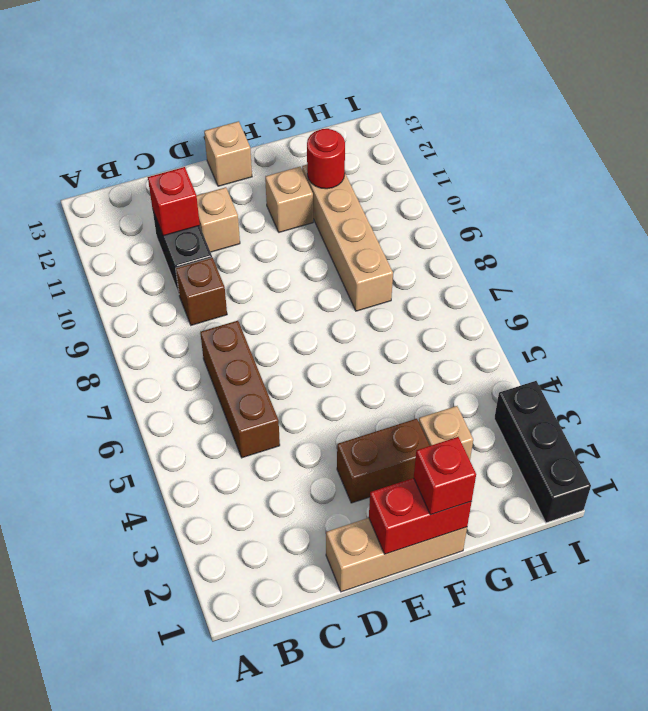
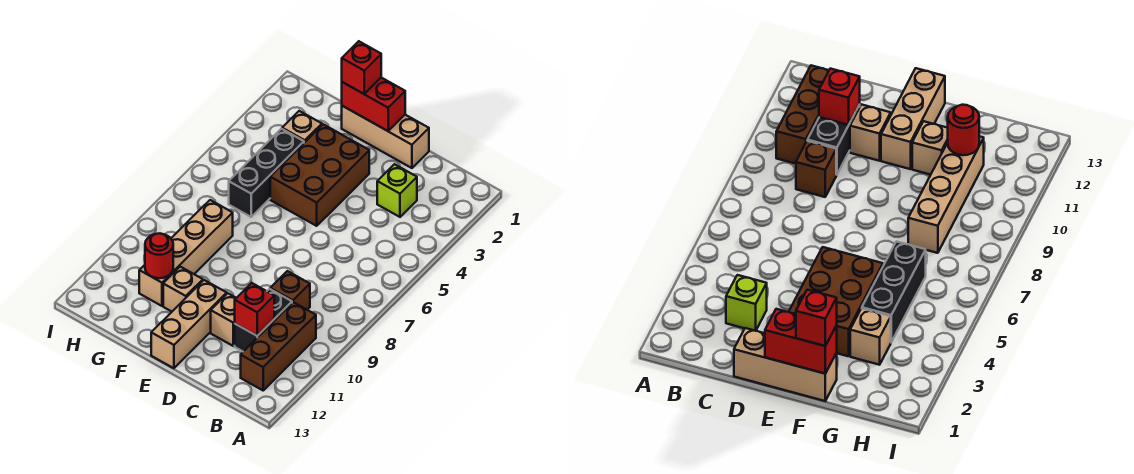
none -> lime 1x1 brick [377,164,417,217]
brown 1x3 brick [200,321,280,458] -> brown 1x3 brick moved to [241,302,316,390]
brown 1x2 brick [337,419,430,503] -> brown 2x3 brick [270,124,369,226]
tan 1x1 brick [204,121,252,186] -> tan 1x3 brick [151,280,227,368]
black 1x3 brick [494,381,591,523] -> black 1x3 brick moved to [229,129,304,217]

